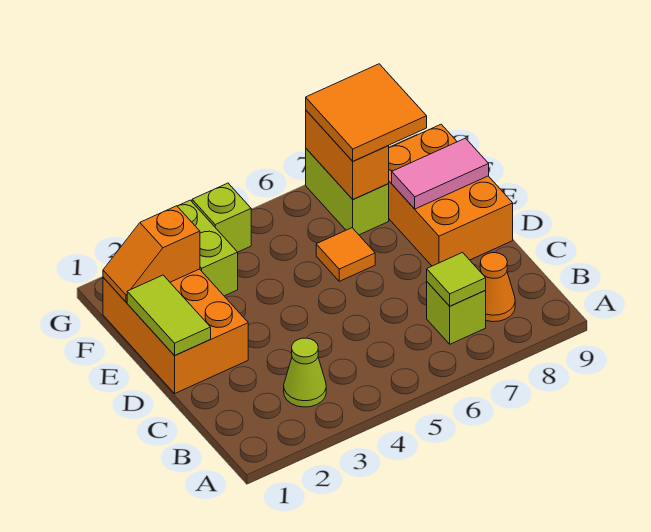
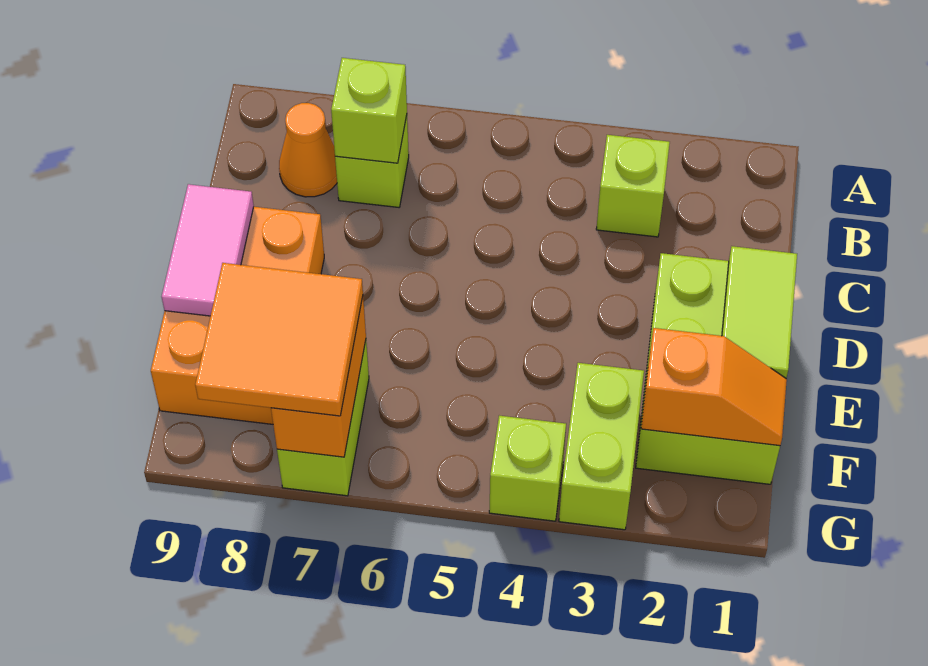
lime 1x1 cone [284,338,326,407] -> lime 1x1 brick [596,135,670,237]
lime 1x1 tile [427,253,486,306] -> lime 1x1 brick [331,58,407,163]
orange 2x3 brick [103,269,248,393] -> lime 2x3 brick [636,253,780,484]
orange 1x1 tile [316,228,375,281] -> none
pink 1x2 tile [392,138,489,209] -> pink 1x2 tile turned to [162,184,254,316]

